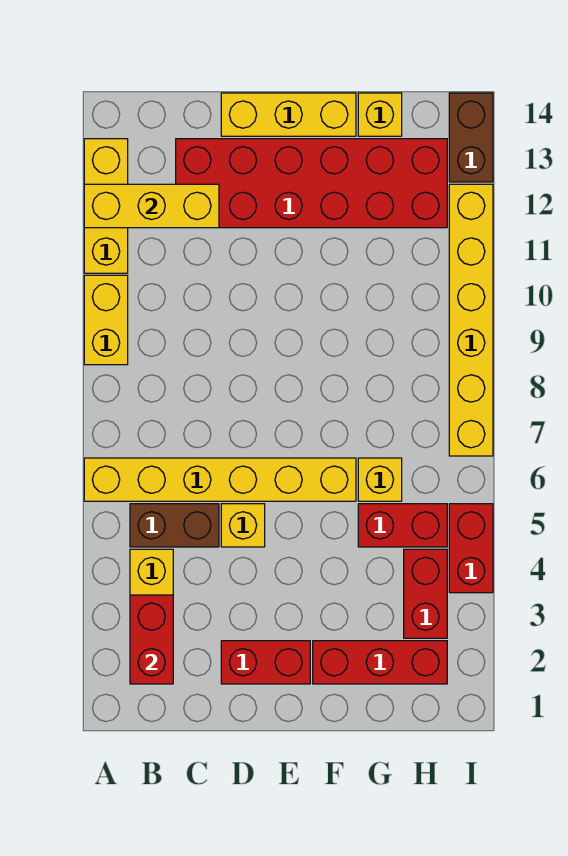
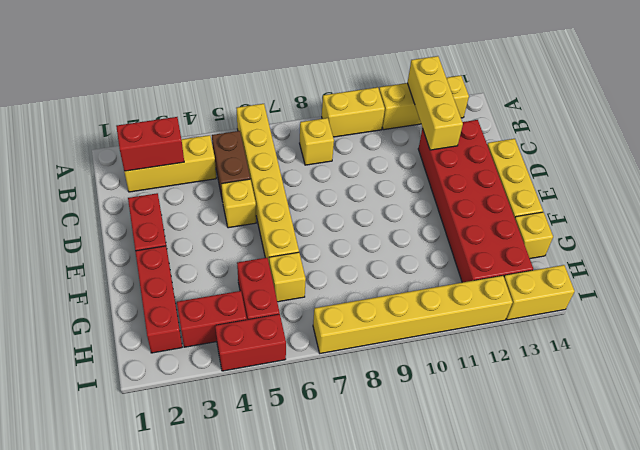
none -> yellow 1x1 brick [300,118,334,165]
brown 1x2 brick [449,93,493,182] -> yellow 1x2 brick [504,265,575,320]

